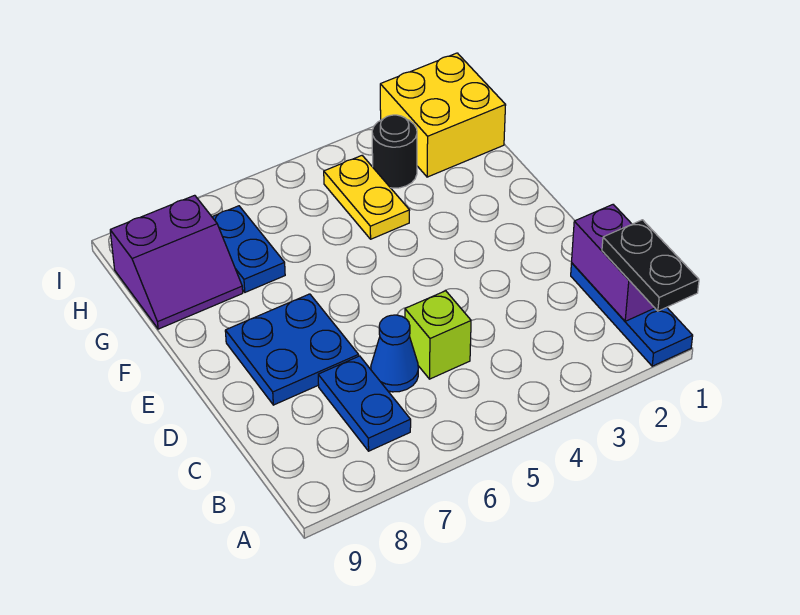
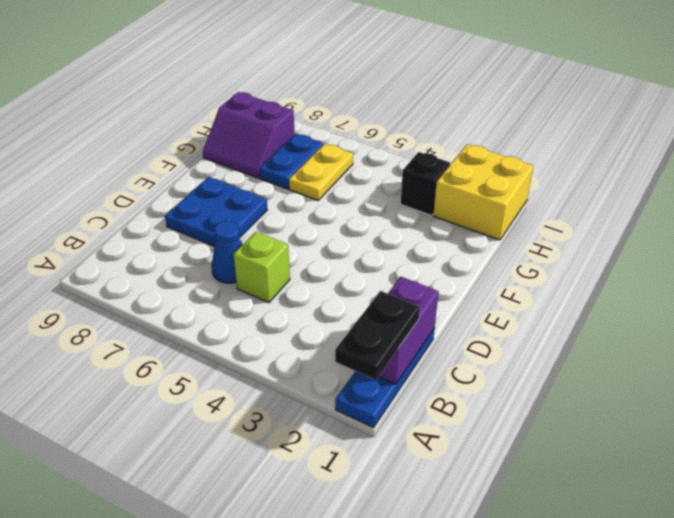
blue 1x2 plate [318,356,411,451] -> none
yellow 1x2 plate [324,156,410,239] -> yellow 1x2 plate moved to [289,144,353,200]
black 1x1 round brick [372,115,417,188] -> black 1x1 brick [401,152,450,215]

